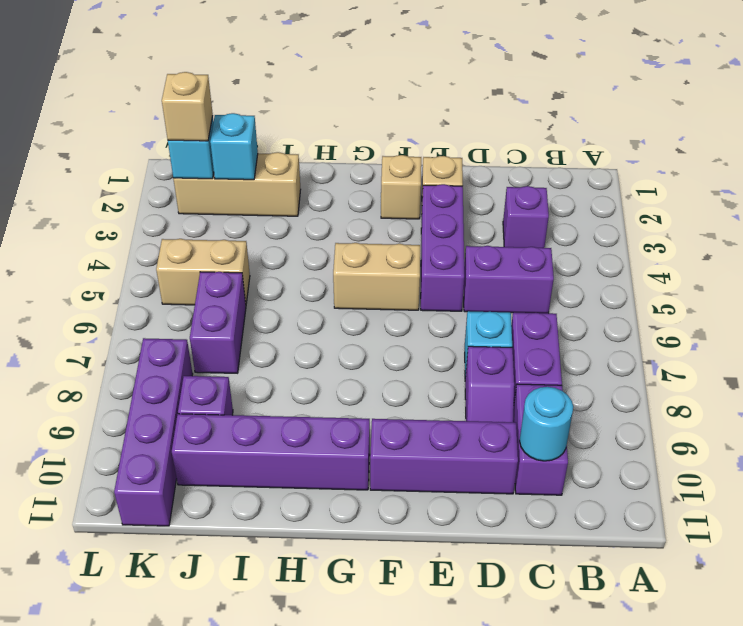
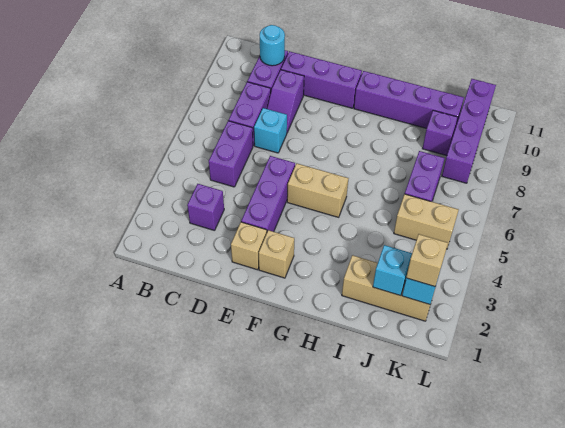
purple 1x2 brick [464,246,554,313] -> purple 1x2 brick turned to [209,121,253,187]
purple 1x2 slope [465,346,514,422] -> purple 1x2 slope turned to [267,70,304,132]

